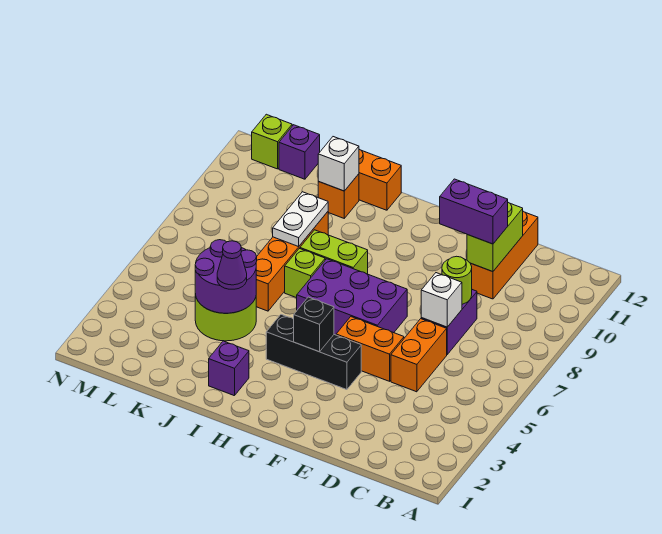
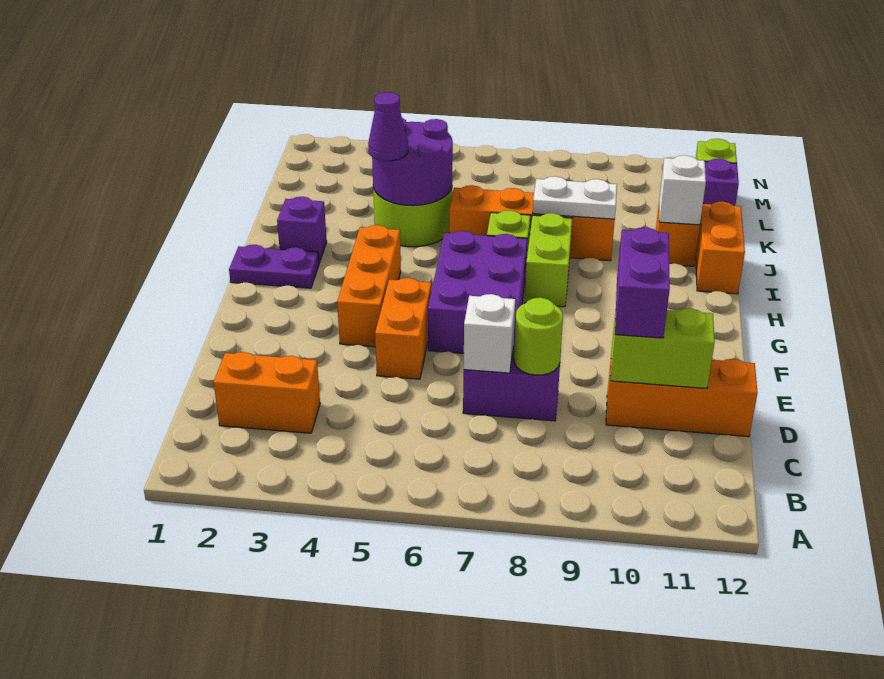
orange 1x2 brick [391,319,447,392] -> orange 1x2 brick moved to [214,352,320,433]
black 1x3 brick [266,315,361,390] -> orange 1x3 brick [337,225,401,347]
black 1x1 brick [294,297,334,352] -> none
none -> purple 1x2 plate [229,245,319,288]

